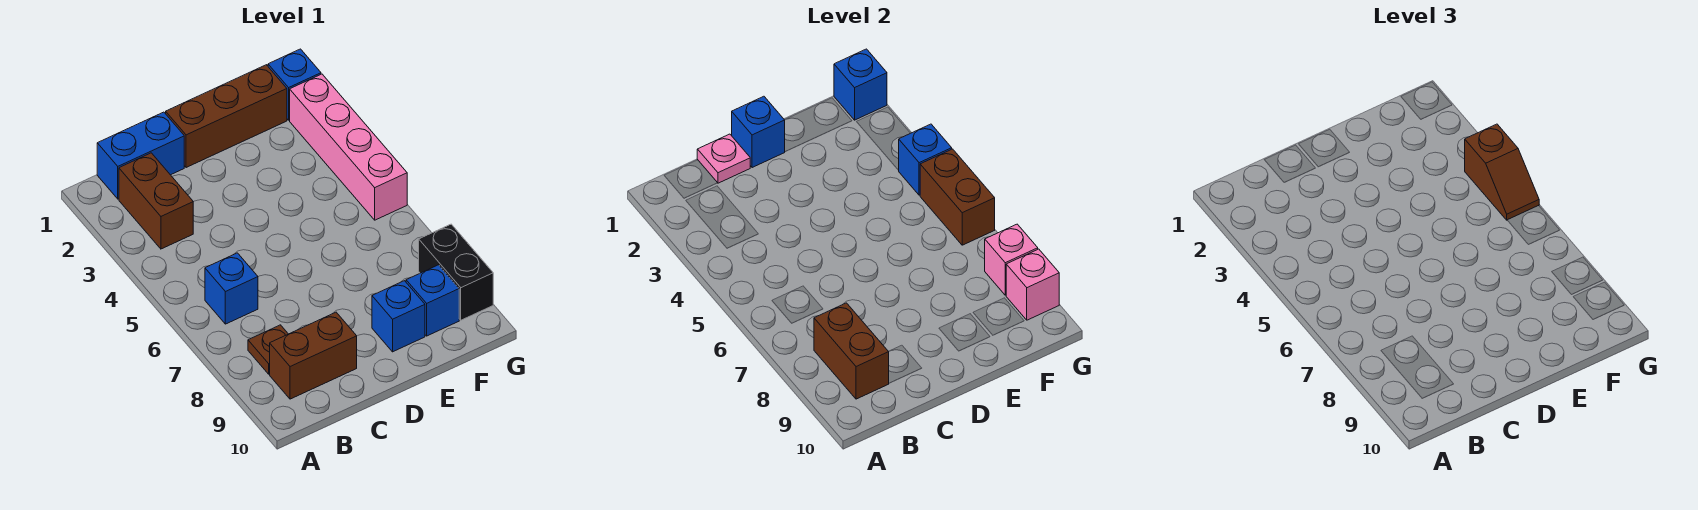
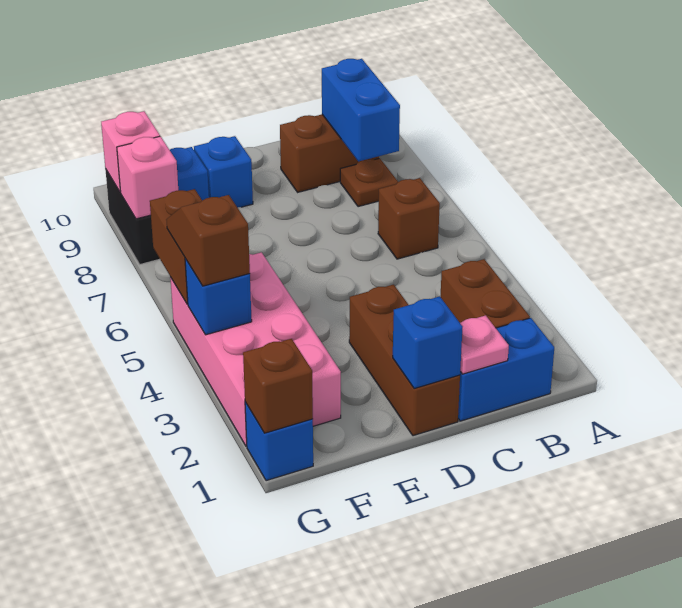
blue 1x1 brick [205,253,258,324] -> brown 1x1 brick [378,178,440,259]
brown 1x2 brick [814,303,889,399] -> blue 1x2 brick [322,59,400,161]
brown 1x3 brick [166,65,287,168] -> brown 1x3 brick turned to [349,285,460,436]
blue 1x1 brick [834,49,887,120] -> brown 1x1 brick [243,339,313,433]
pink 1x4 brick [290,74,407,220] -> pink 2x4 brick [170,252,341,446]

